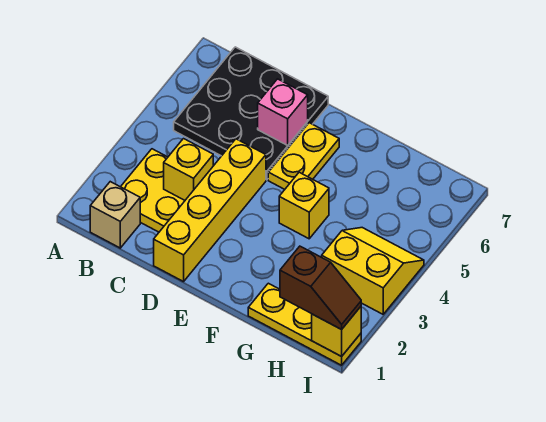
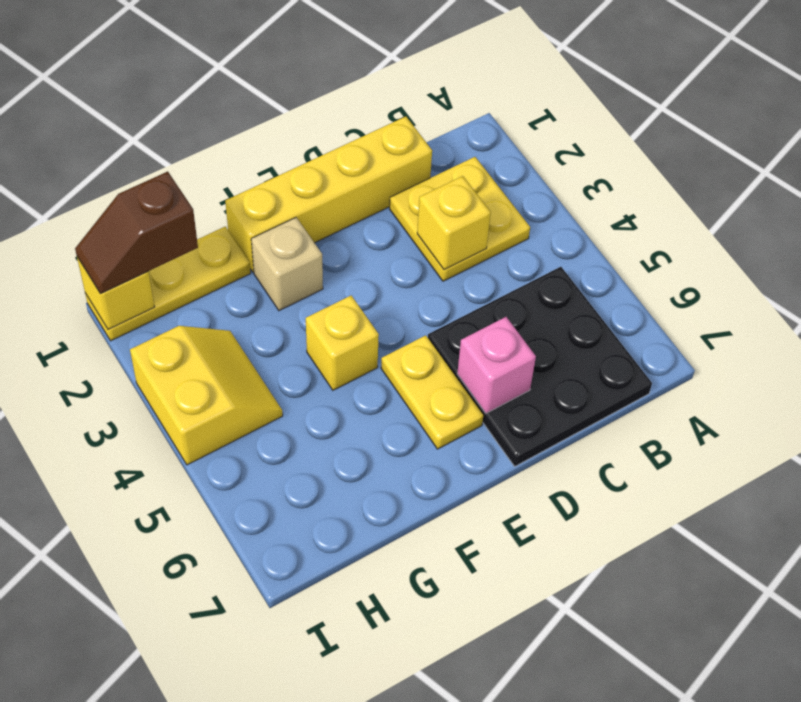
tan 1x1 brick [90,182,140,248] -> tan 1x1 brick moved to [251,217,323,311]
yellow 1x4 brick [154,139,266,282] -> yellow 1x4 brick turned to [225,117,432,272]
yellow 2x2 slope [322,228,424,314] -> yellow 2x2 slope turned to [130,326,283,465]

